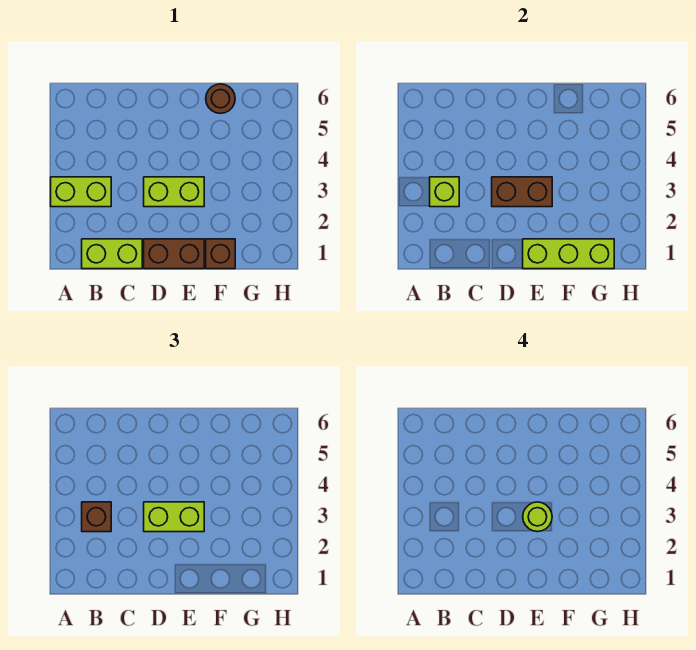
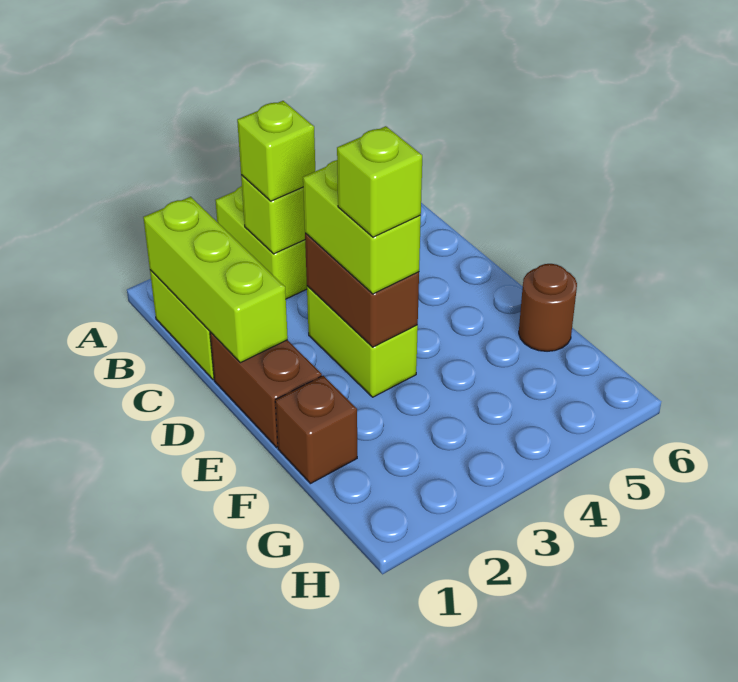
brown 1x1 brick [82,502,111,532] -> lime 1x1 brick [237,101,315,201]
lime 1x3 brick [523,239,614,269] -> lime 1x3 brick moved to [143,197,288,363]
lime 1x1 round brick [523,502,552,532] -> lime 1x1 brick [337,126,422,237]

